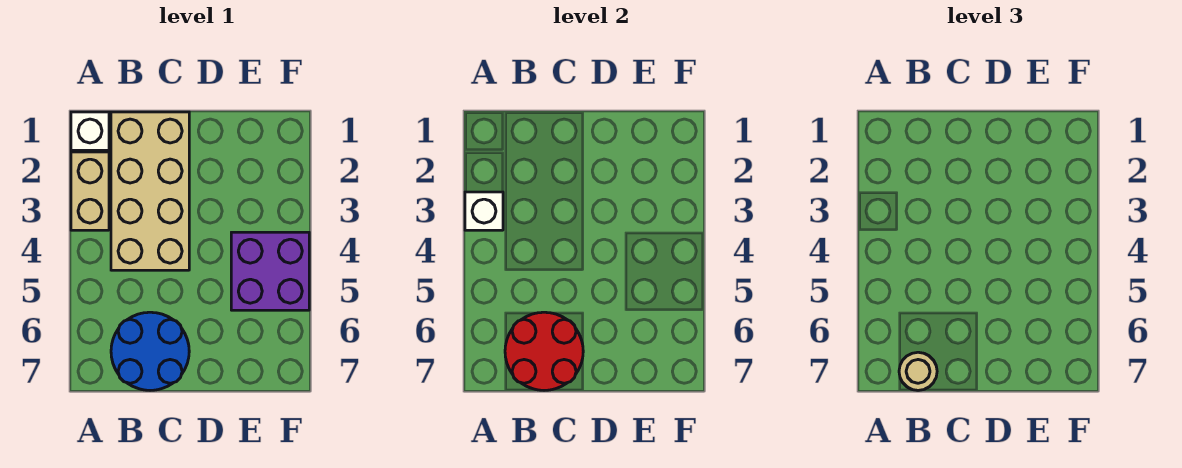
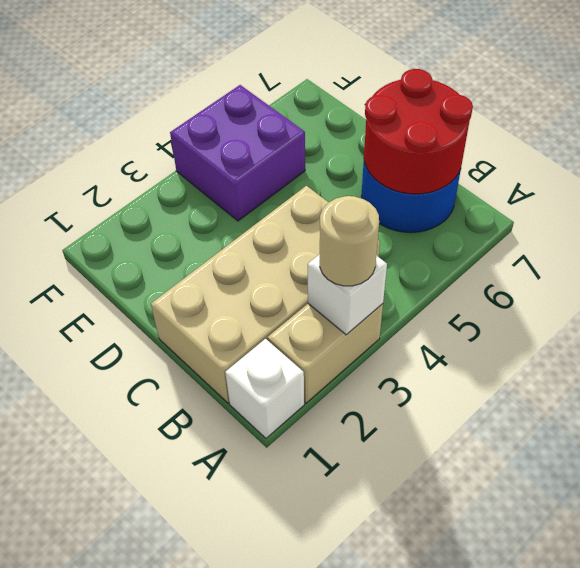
tan 1x1 round brick [899,352,937,390] -> tan 1x1 round brick moved to [320,196,379,286]

